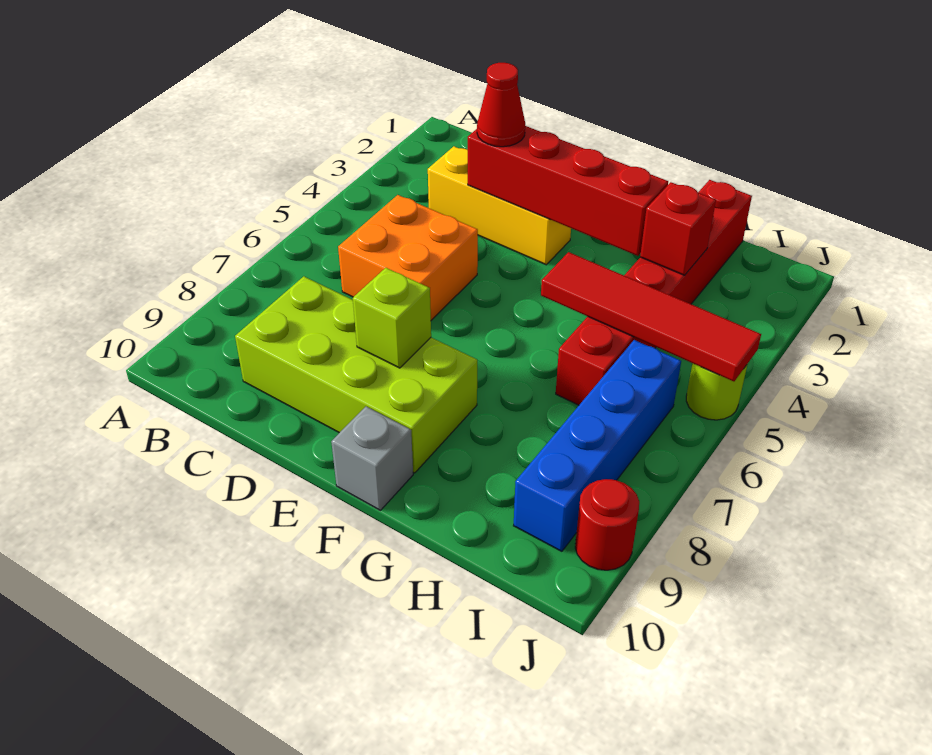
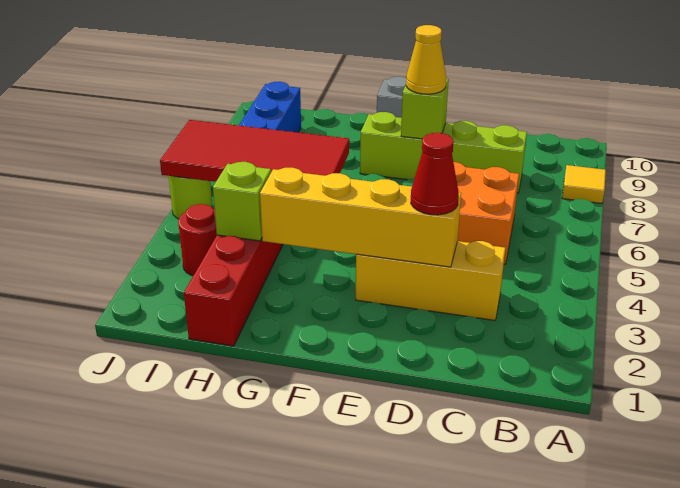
none -> yellow 1x1 tile [562,165,606,203]
lime 2x4 brick [235,276,477,473] -> lime 1x4 brick [360,112,527,193]
red 1x4 brick [468,126,668,256] -> yellow 1x4 brick [260,168,461,267]
none -> yellow 1x1 cone [406,25,446,94]
red 1x4 tile [541,252,761,381] -> red 2x4 tile [160,120,349,182]
red 1x1 brick [640,182,716,275] -> lime 1x1 brick [213,162,271,241]
red 1x1 round brick [575,479,639,570] -> red 1x1 round brick moved to [178,204,217,276]

